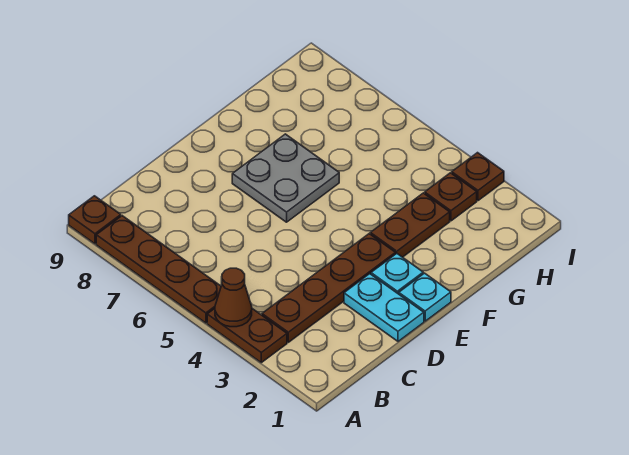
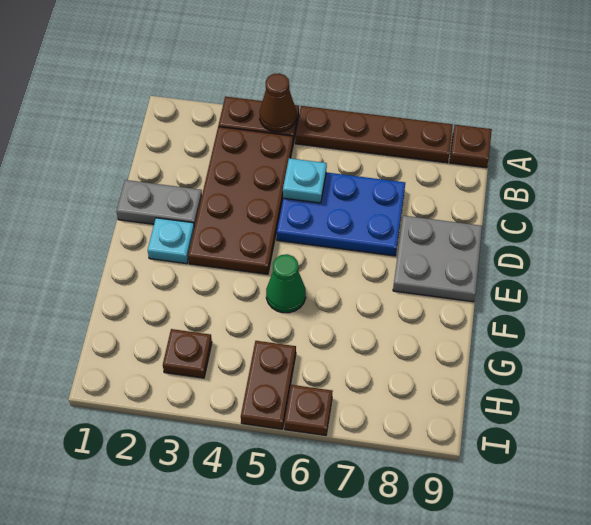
brown 1x4 plate [262,234,396,342] -> brown 2x4 plate [188,127,293,274]
none -> blue 2x3 plate [276,172,405,256]
cyan 1x2 plate [344,274,424,341] -> grey 1x2 plate [116,180,202,228]
cyan 1x1 plate [399,273,451,321] -> cyan 1x1 plate moved to [283,158,327,203]
grey 2x2 plate [232,134,339,222] -> grey 2x2 plate moved to [393,216,482,302]
brown 1x2 plate [370,193,450,257] -> brown 1x2 plate moved to [241,341,296,429]
none -> green 1x1 cone [266,254,306,313]
brown 1x1 plate [452,153,504,201] -> brown 1x1 plate moved to [285,385,333,435]

